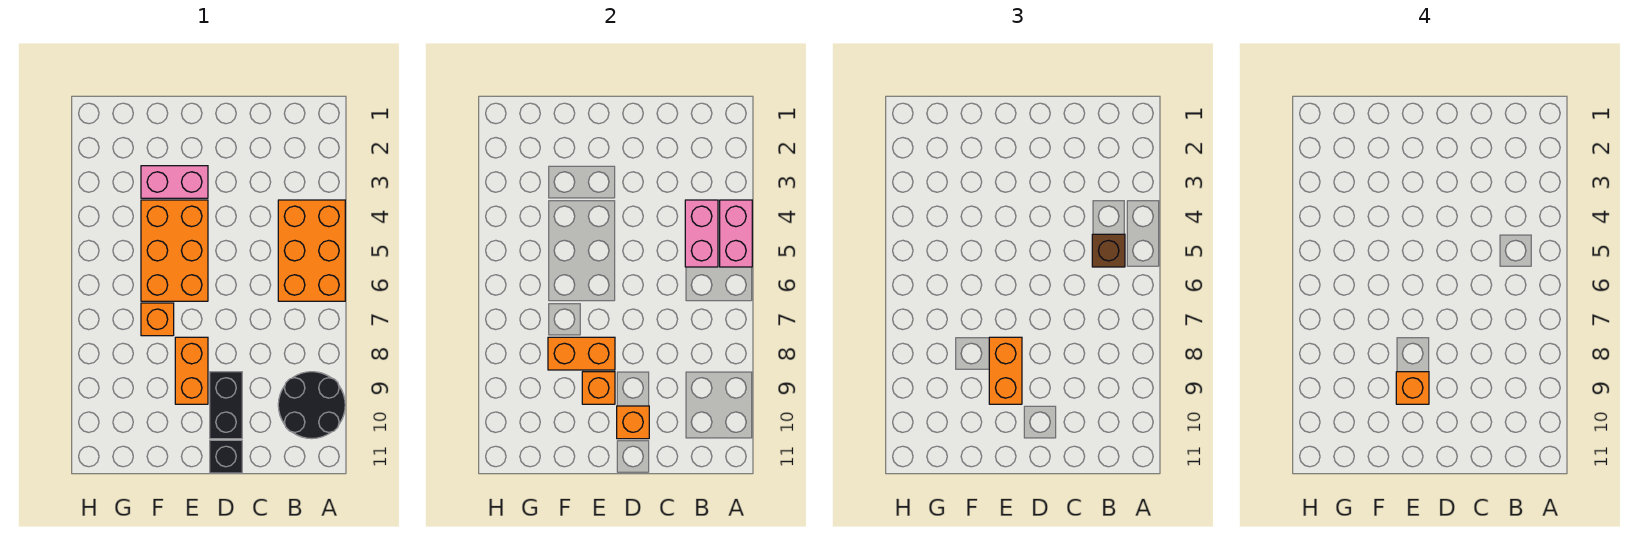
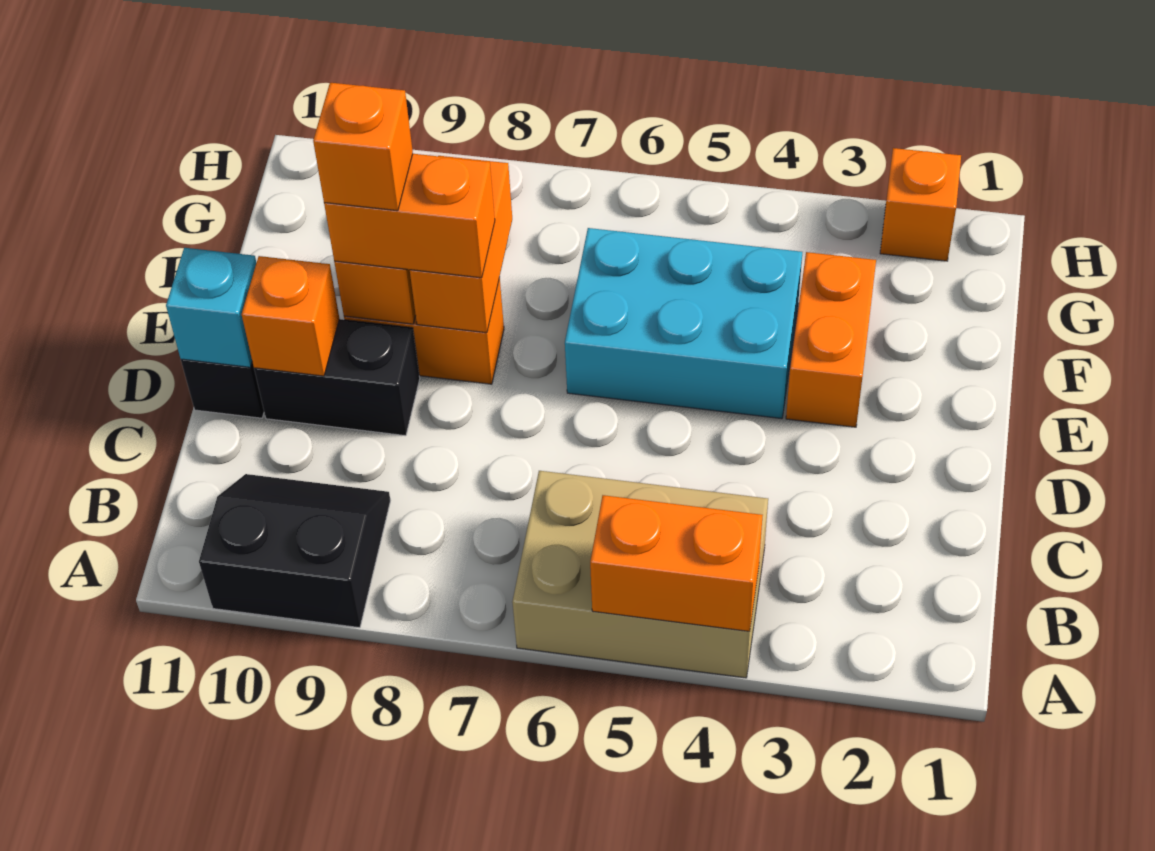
orange 2x3 brick [278,200,345,301] -> tan 2x3 brick [512,471,768,678]
pink 1x2 brick [720,200,752,267] -> orange 1x2 brick [590,495,763,631]
black 2x2 round brick [278,372,345,439] -> black 2x2 slope [199,474,390,628]
pink 1x2 brick [685,200,718,267] -> none
brown 1x1 brick [1092,234,1125,267] -> none
none -> cyan 1x1 brick [166,248,257,367]
pink 1x2 brick [141,166,208,198] -> orange 1x2 brick [786,252,876,427]
orange 2x3 brick [141,200,208,301] -> cyan 2x3 brick [565,228,802,419]
orange 1x1 brick [141,303,174,336] -> orange 1x1 brick moved to [880,148,961,261]

